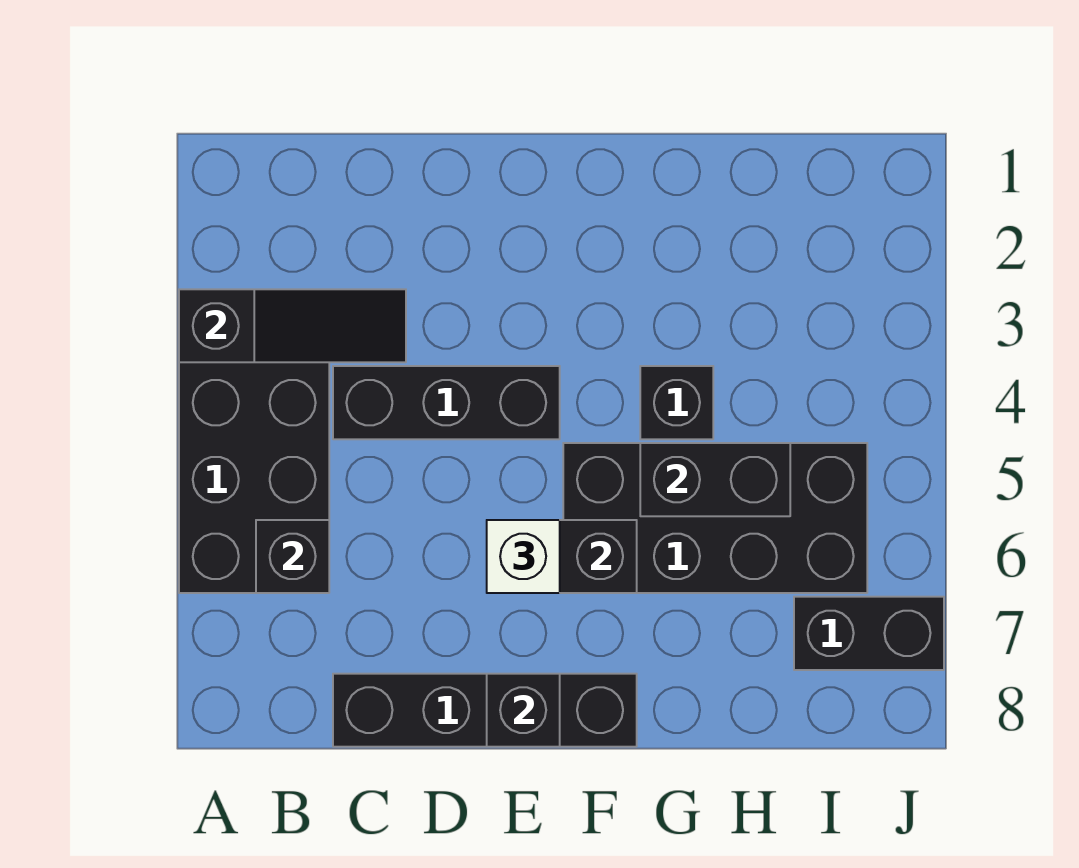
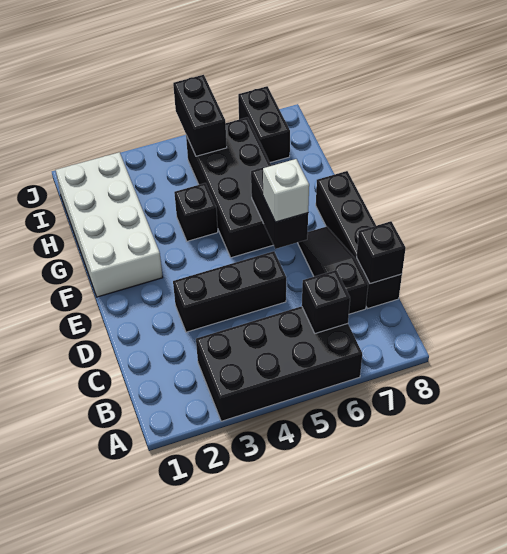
black 1x3 slope [179,289,406,362] -> black 1x3 slope moved to [298,226,368,314]
black 1x3 brick [333,366,560,439] -> black 1x3 brick turned to [173,251,286,332]
black 1x1 brick [487,674,560,747] -> black 1x1 brick moved to [357,221,406,284]
none -> white 2x4 brick [56,152,163,297]
black 1x2 brick [640,443,790,516] -> black 1x2 brick moved to [173,75,227,156]

